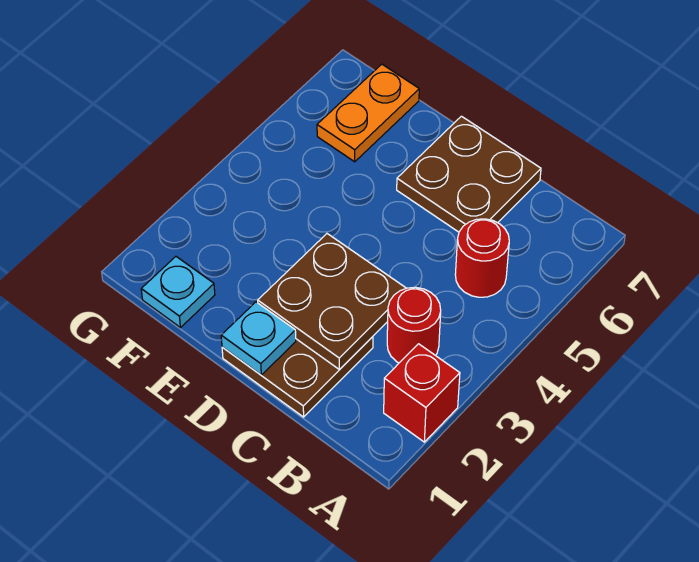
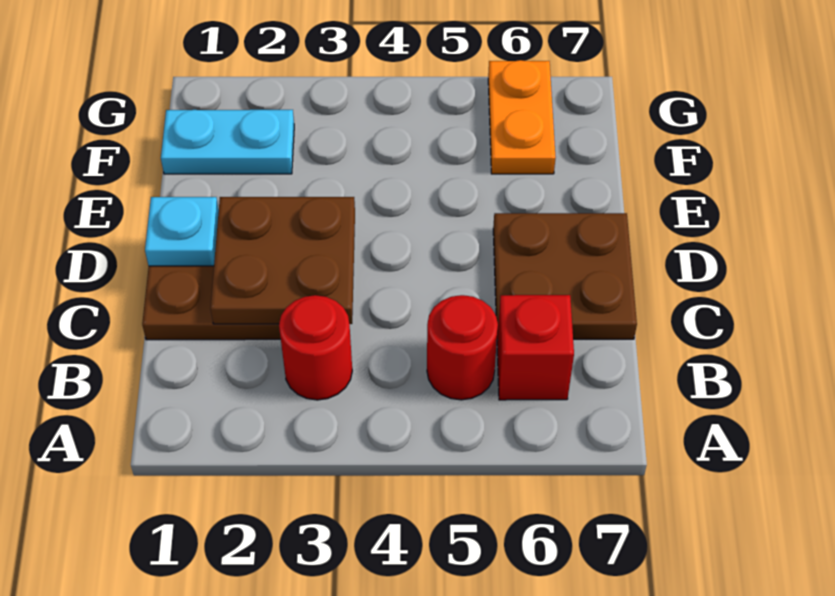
red 1x1 brick [384,344,460,442] -> red 1x1 brick moved to [497,295,574,400]
cyan 1x1 plate [141,257,215,328] -> cyan 1x2 plate [161,110,294,174]
orange 1x2 plate [317,64,419,162] -> orange 1x2 plate turned to [488,60,556,174]

